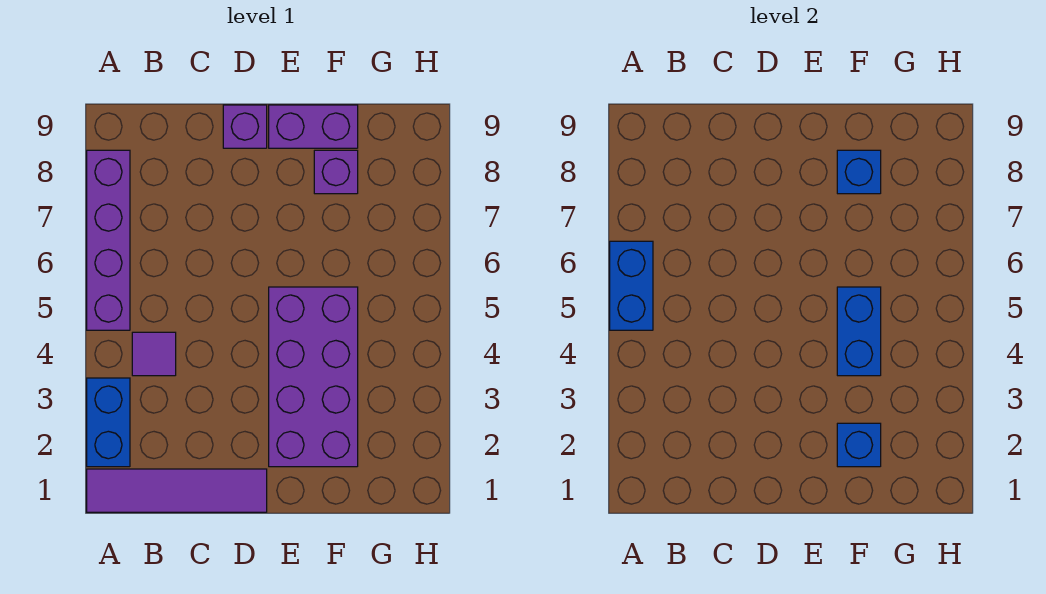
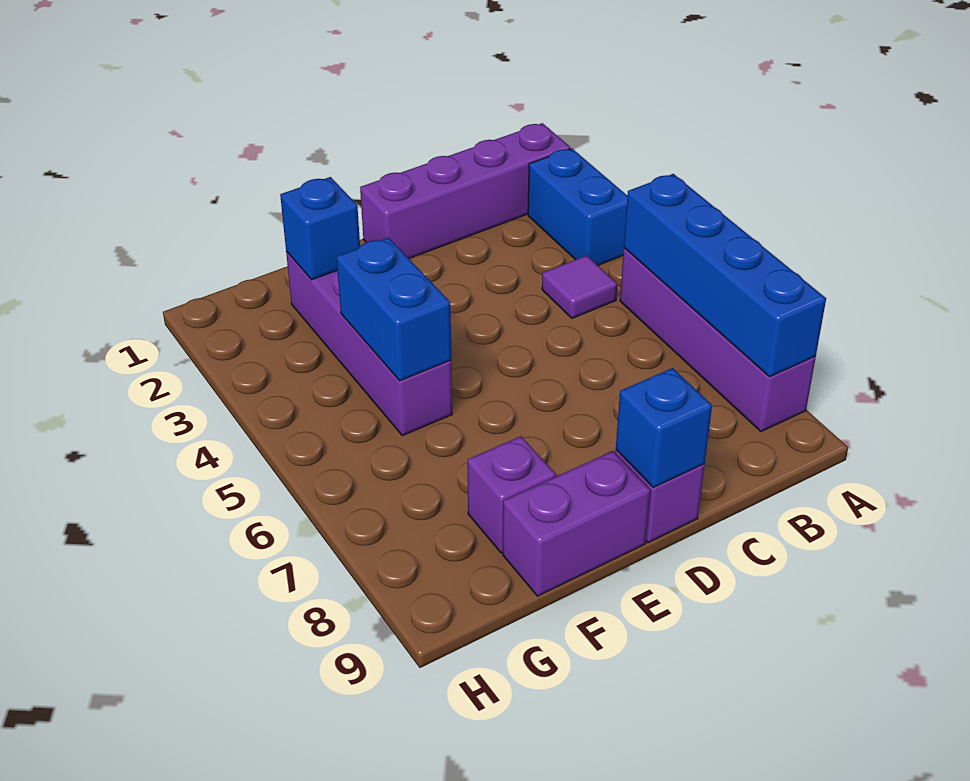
purple 1x4 tile [87,469,267,512] -> purple 1x4 brick [360,123,570,258]
blue 1x2 brick [610,241,653,330] -> blue 1x4 brick [624,174,826,377]
purple 2x4 brick [269,287,358,467] -> purple 1x4 brick [286,251,452,436]
blue 1x1 brick [837,150,881,194] -> blue 1x1 brick moved to [616,368,712,488]

